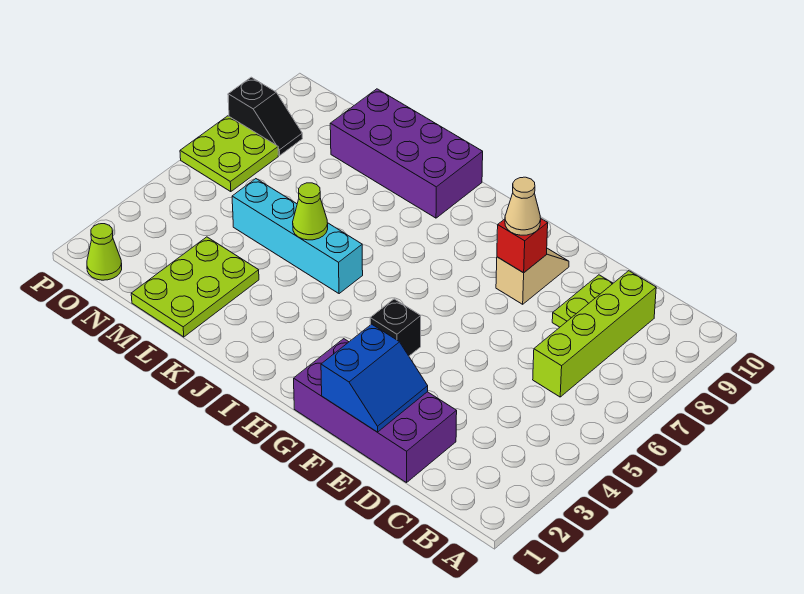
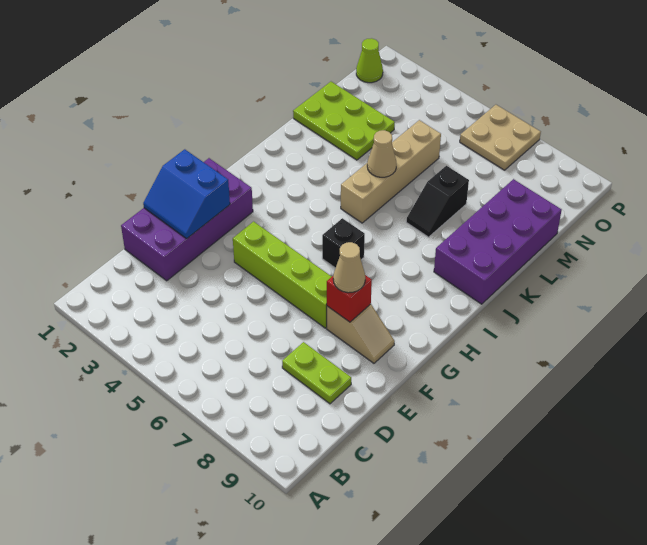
lime 1x4 brick [533,271,656,397] -> lime 1x4 brick moved to [233,222,332,328]
black 1x1 brick [370,299,421,356] -> black 1x1 brick moved to [322,218,365,268]
cyan 1x4 brick [232,179,363,294] -> tan 1x4 brick [341,120,441,223]
lime 1x1 cone [293,183,328,240] -> tan 1x1 cone [367,130,396,177]
lime 2x2 plate [180,116,278,192] -> tan 2x2 plate [460,105,541,170]
black 1x2 slope [228,77,303,155] -> black 1x2 slope moved to [406,166,469,237]

